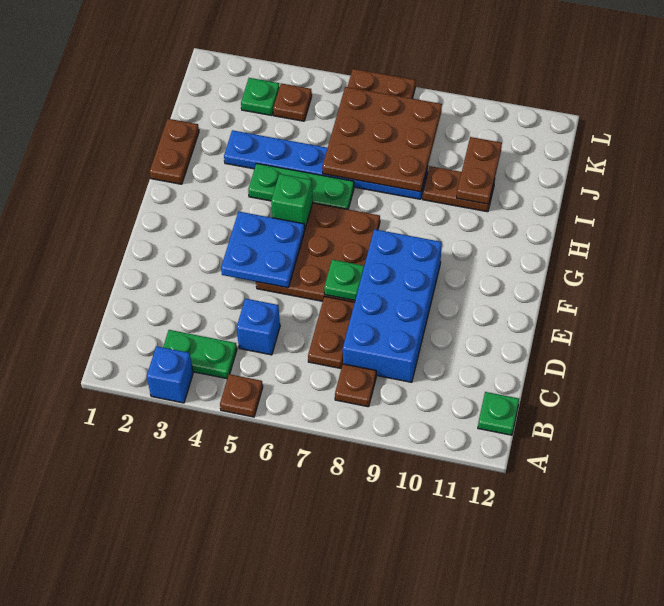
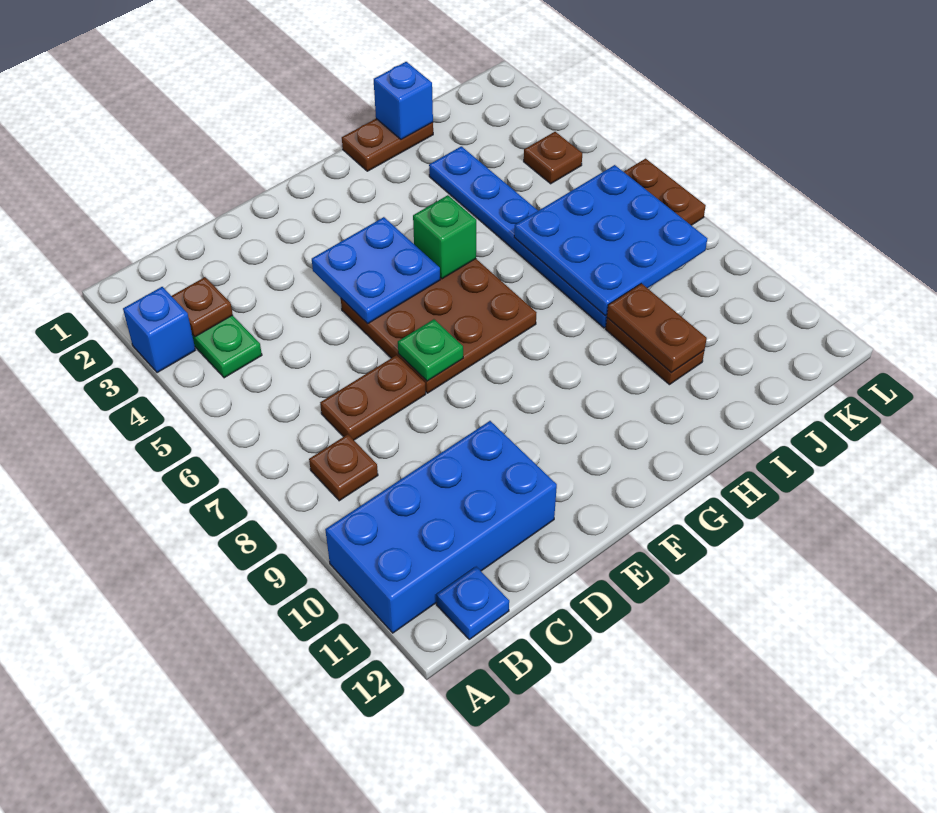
brown 1x1 plate [220,374,263,417] -> brown 1x1 plate moved to [172,277,233,337]
green 1x1 plate [478,392,519,435] -> blue 1x1 plate [436,567,509,639]
blue 1x1 brick [237,299,280,355] -> blue 1x1 brick moved to [374,62,433,140]
blue 2x4 brick [343,229,442,382] -> blue 2x4 brick moved to [325,421,557,633]
green 1x3 plate [248,163,354,209] -> none
brown 3x3 plate [322,87,442,192] -> blue 3x3 plate [514,165,707,316]
brown 1x2 plate [457,137,502,204] -> brown 1x2 plate turned to [607,283,707,372]
green 1x1 plate [241,78,279,116] -> none

